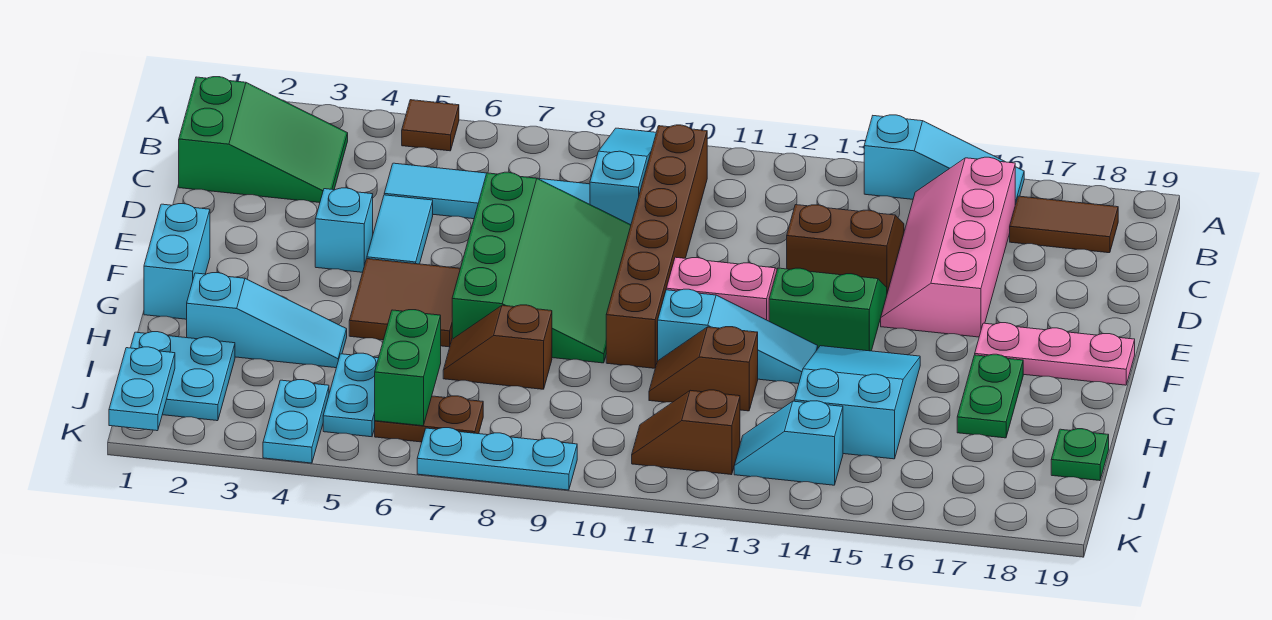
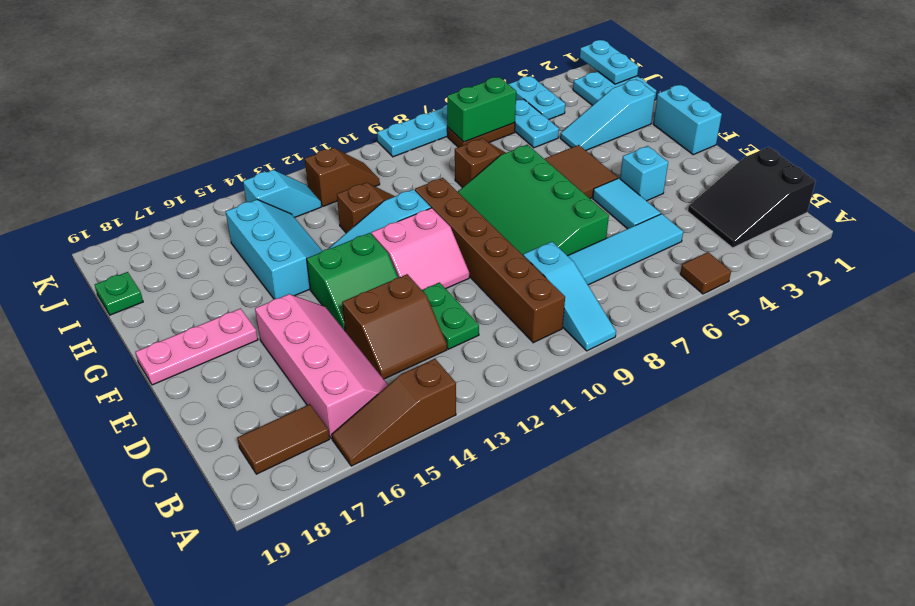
cyan 1x3 slope [864,115,1024,205] -> brown 1x3 slope [332,359,456,466]
green 2x3 slope [179,77,348,203] -> black 2x3 slope [688,147,816,248]
cyan 2x3 slope [794,346,920,459] -> cyan 2x3 slope turned to [226,200,322,299]
green 1x2 plate [957,354,1023,438] -> green 1x2 plate moved to [422,283,479,349]
green 1x2 brick [375,310,441,426] -> green 1x2 brick turned to [447,77,516,142]

